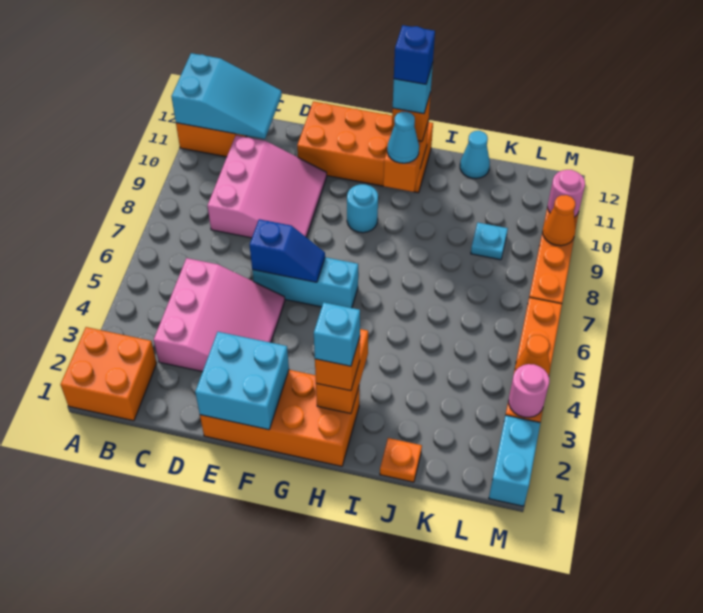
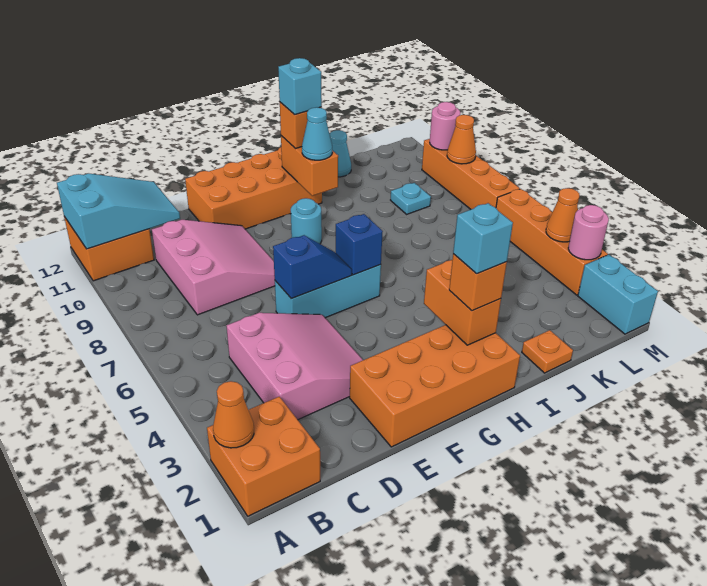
none -> orange 1x1 cone [213,381,254,448]
cyan 2x2 brick [195,332,289,430] -> none
blue 1x1 brick [394,25,435,84] -> blue 1x1 brick moved to [336,214,383,275]

